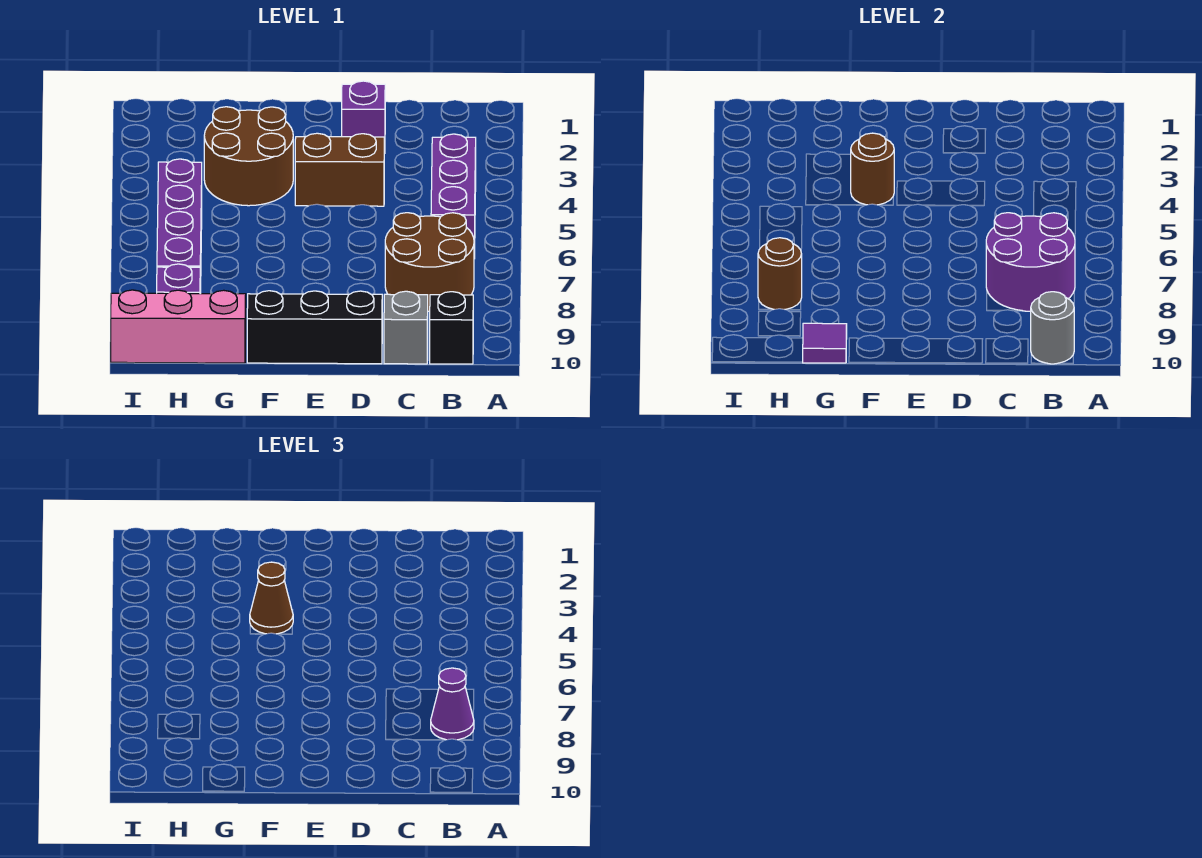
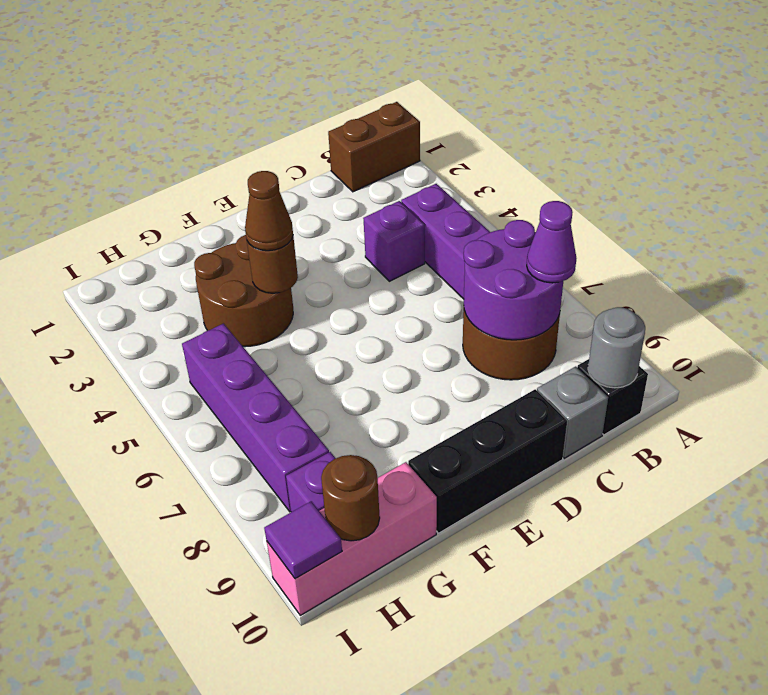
purple 1x1 brick [342,81,385,154] -> purple 1x1 brick moved to [363,201,425,281]
brown 1x2 brick [295,133,384,206] -> brown 1x2 brick moved to [328,102,420,192]
purple 1x1 tile [803,323,847,363] -> purple 1x1 tile moved to [264,501,342,579]
brown 1x1 round brick [758,238,802,309] -> brown 1x1 round brick moved to [321,455,380,541]

